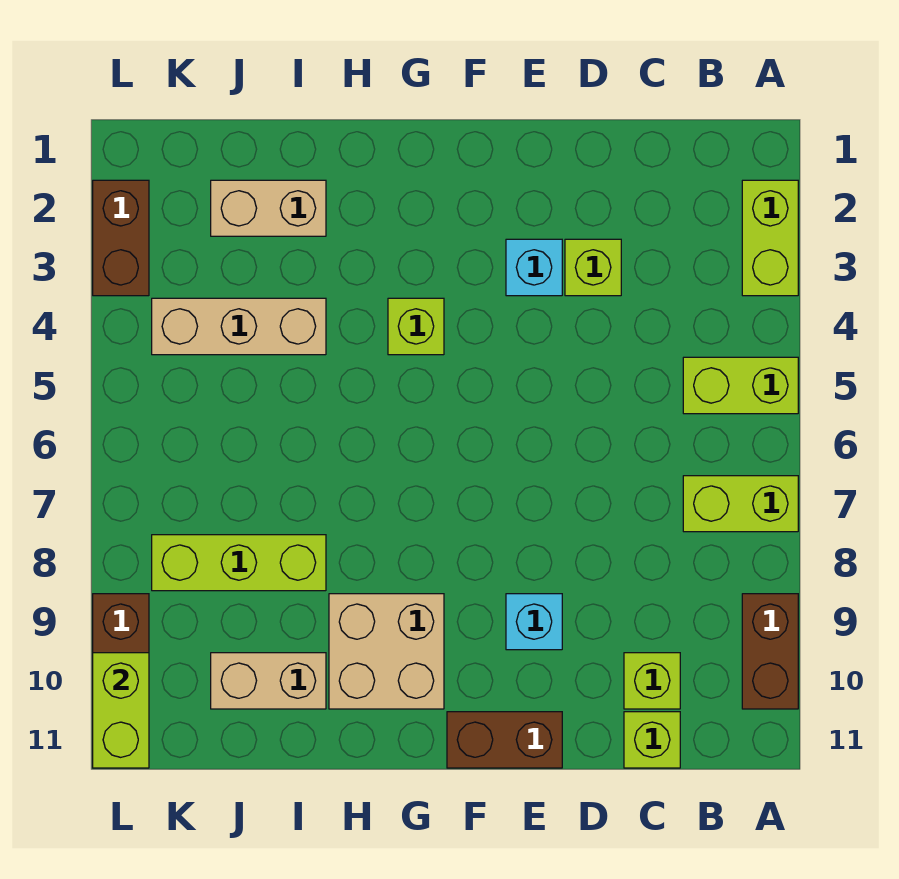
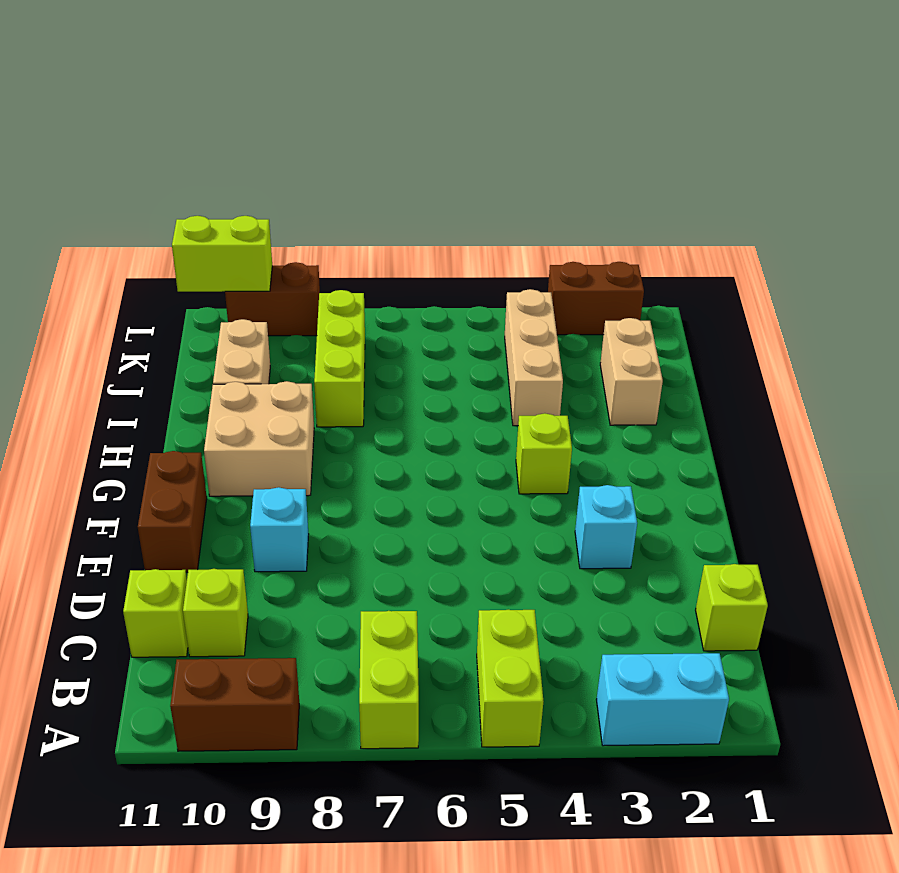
lime 1x2 brick [742,180,798,296] -> cyan 1x2 brick [596,653,729,746]
lime 1x1 brick [565,239,621,296] -> lime 1x1 brick moved to [696,564,768,651]

